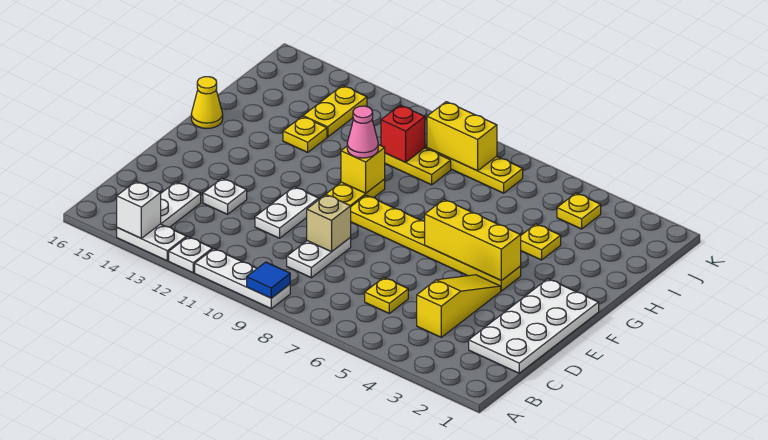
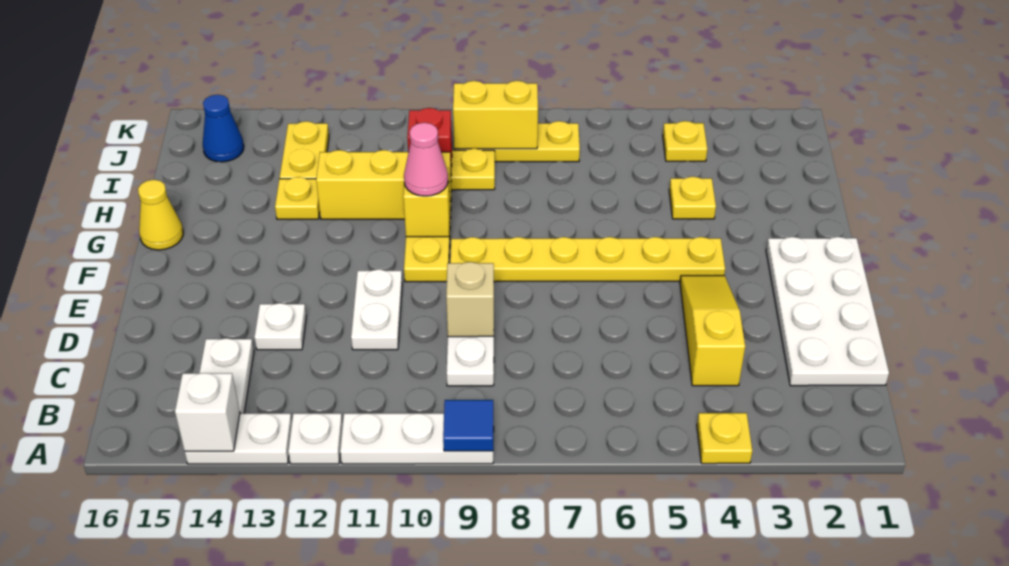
yellow 1x1 plate [365,278,408,313] -> yellow 1x1 plate moved to [697,413,752,464]
yellow 1x3 brick [425,199,521,281] -> yellow 1x3 brick moved to [316,150,452,219]
none -> blue 1x1 cone [203,95,244,162]

